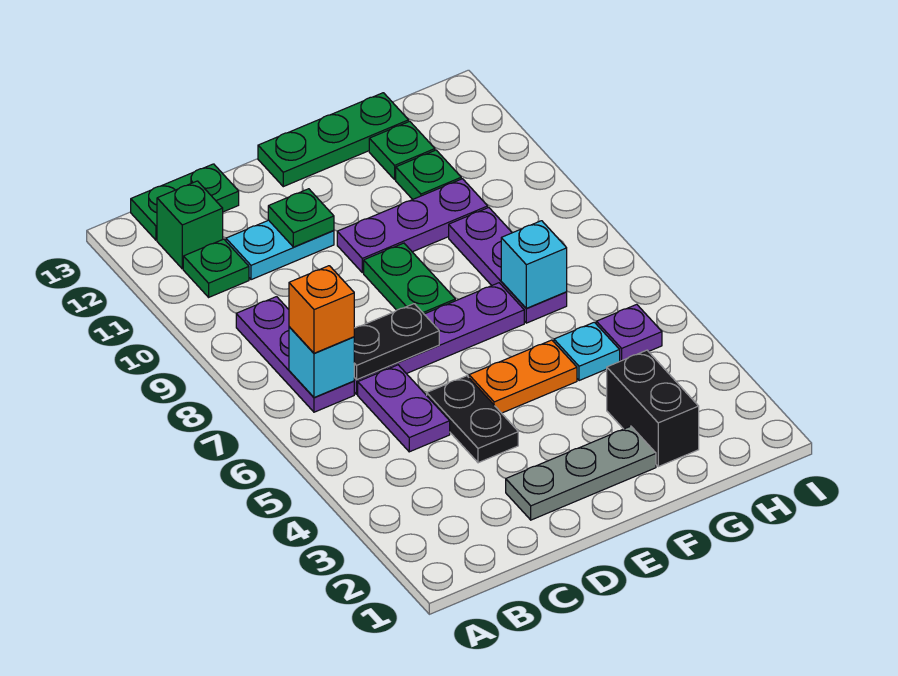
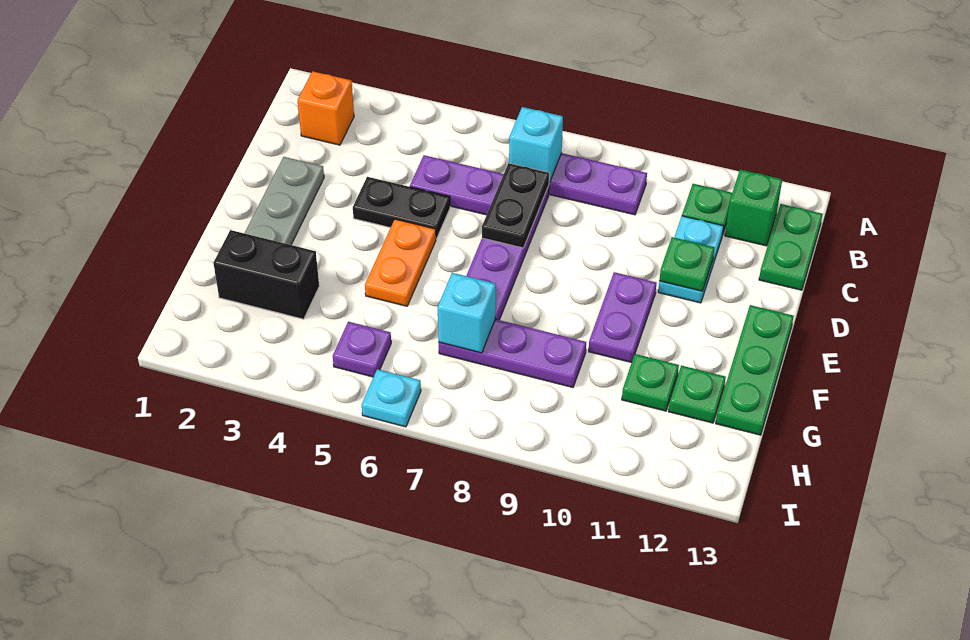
orange 1x1 brick [289,266,354,353] -> orange 1x1 brick moved to [298,71,354,145]
green 1x2 plate [364,243,455,314] -> none
purple 1x3 plate [337,179,488,273] -> purple 1x2 plate [589,272,656,363]
cyan 1x1 plate [554,322,620,381] -> cyan 1x1 plate moved to [362,369,421,427]

